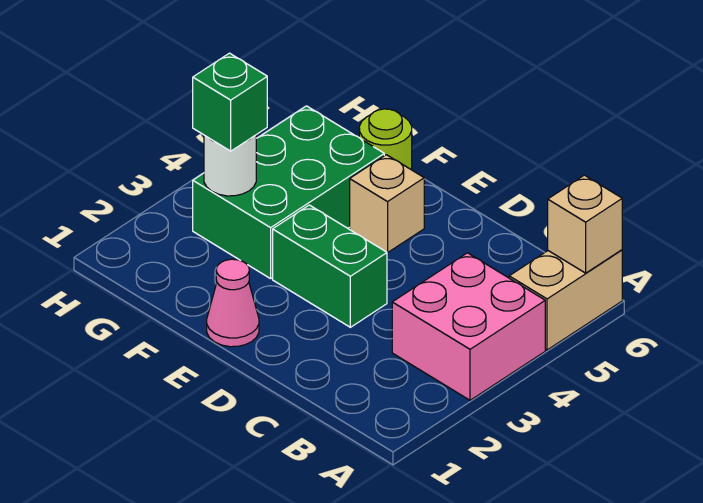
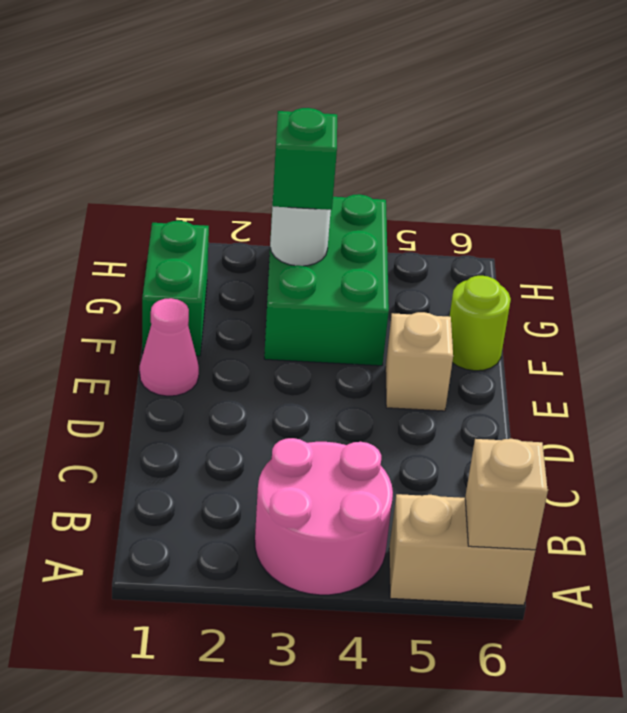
pink 2x2 brick [392,253,545,400] -> pink 2x2 round brick [255,438,393,595]
green 1x2 brick [273,205,387,327] -> green 1x2 brick moved to [142,221,209,356]
green 2x3 brick [193,106,384,279] -> green 2x3 brick turned to [264,194,389,366]

